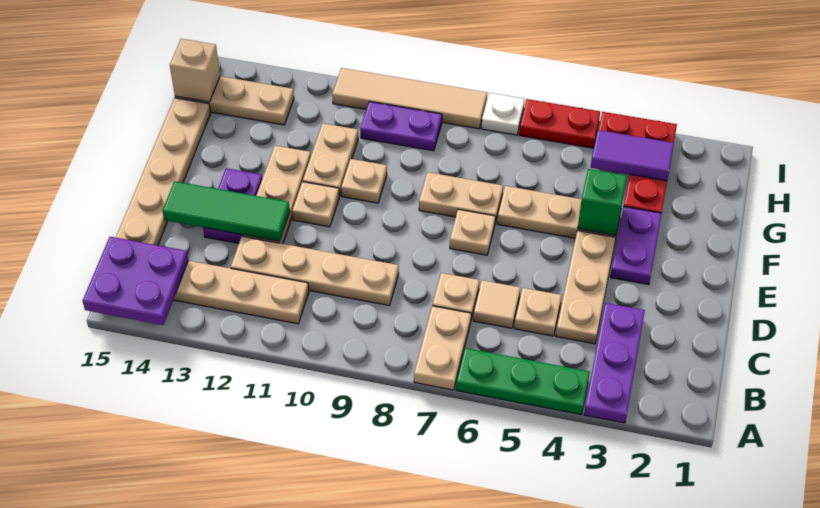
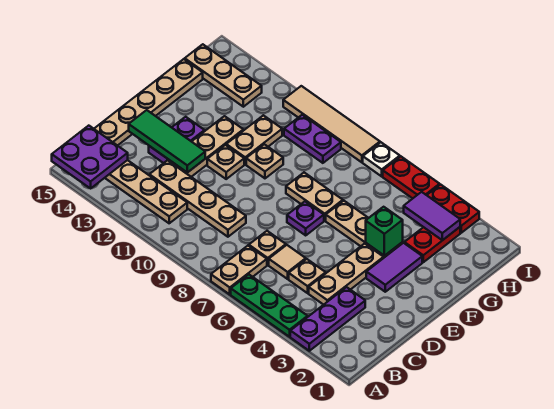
purple 1x2 plate [610,207,662,285] -> purple 1x2 tile [366,243,422,292]
tan 1x1 plate [450,209,495,255] -> purple 1x1 plate [287,201,324,235]
tan 1x1 brick [170,39,220,102] -> none

